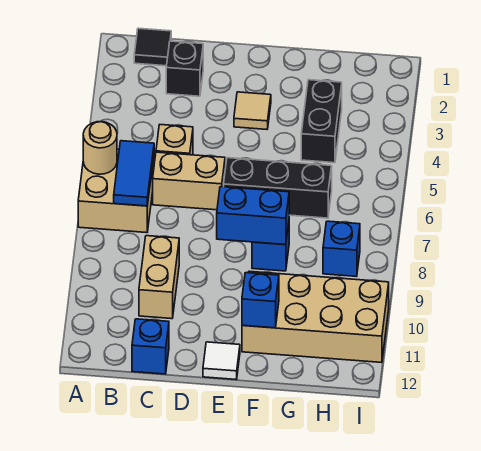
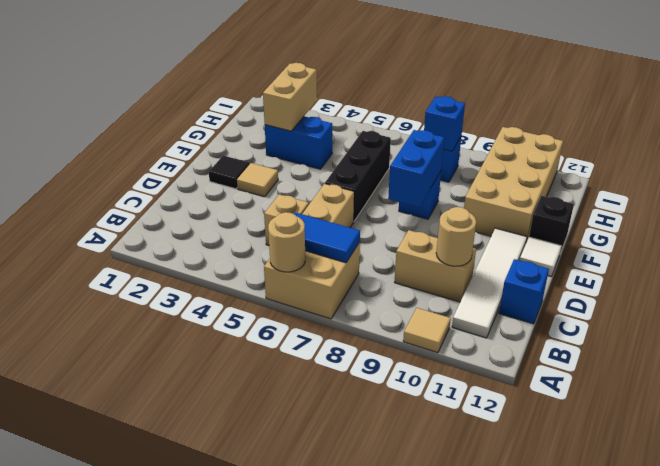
none -> tan 1x1 tile [403,308,451,353]
black 1x1 tile [134,28,171,66] -> black 1x1 tile moved to [209,156,250,189]
none -> white 1x4 tile [452,228,527,338]
black 1x1 brick [166,41,203,96] -> black 1x1 brick moved to [529,196,574,253]
none -> tan 1x1 round brick [436,207,476,266]
blue 1x1 brick [242,273,279,328] -> blue 1x1 brick moved to [424,96,465,151]
black 1x2 brick [301,80,342,163] -> blue 1x2 brick [265,116,332,169]
none -> tan 1x2 brick [263,63,317,131]

